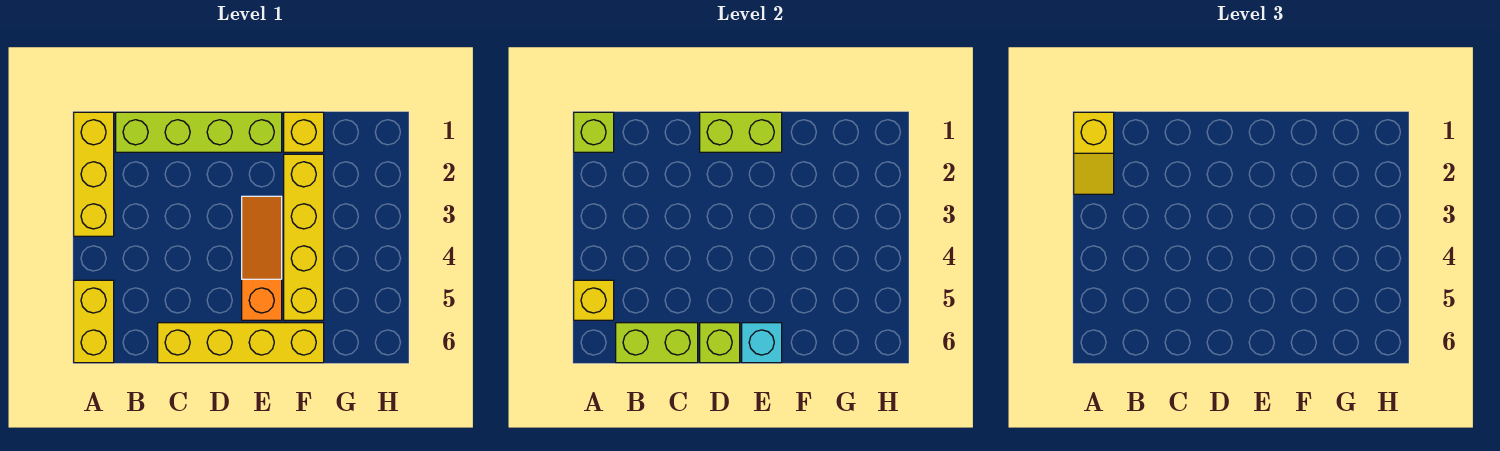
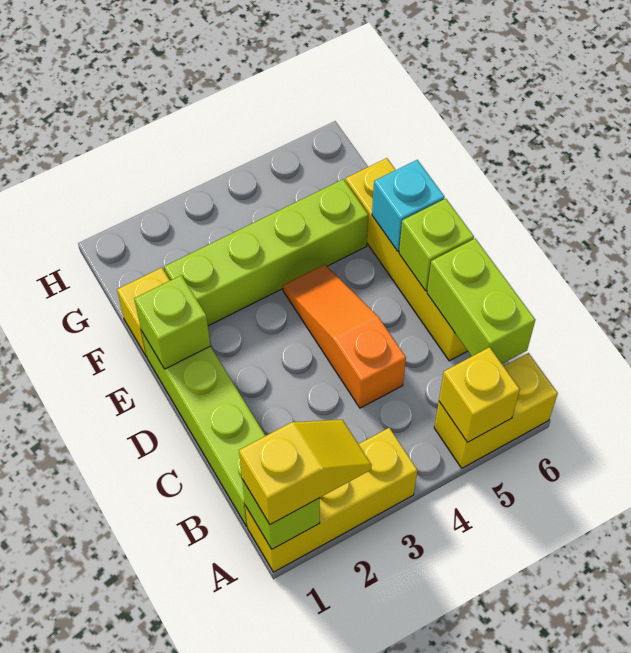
lime 1x2 brick [700,112,782,152] -> lime 1x1 brick [134,275,210,369]
orange 1x3 slope [242,196,282,320] -> orange 1x3 slope turned to [283,264,406,408]
yellow 1x4 brick [284,154,324,320] -> lime 1x4 brick [164,179,368,326]

